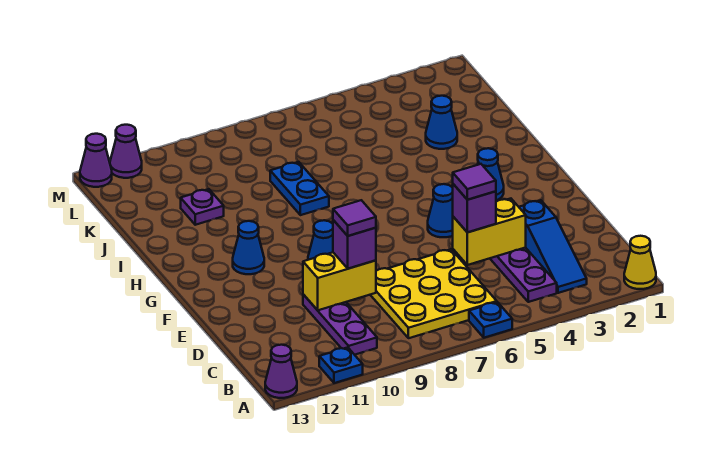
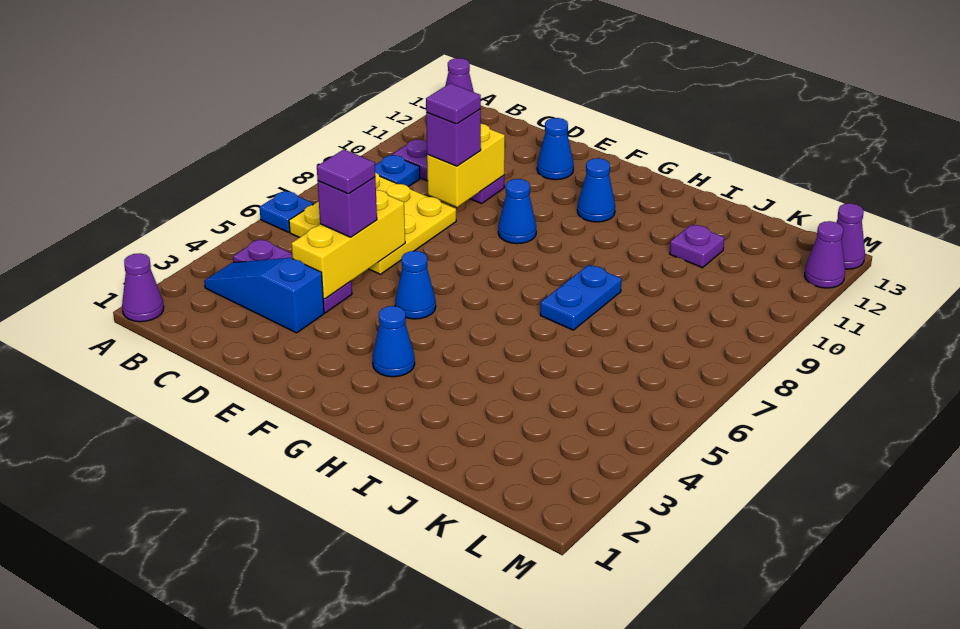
yellow 1x1 cone [624,236,656,289] -> purple 1x1 cone [122,253,164,322]
blue 1x1 plate [319,347,363,383] -> blue 1x1 plate moved to [375,155,420,187]
yellow 1x2 brick [453,199,526,265] -> yellow 1x3 brick [291,190,405,299]
blue 1x2 plate [270,162,329,215] -> blue 1x2 plate turned to [540,265,622,330]
blue 1x1 cone [426,96,457,149] -> blue 1x1 cone moved to [537,118,574,180]

